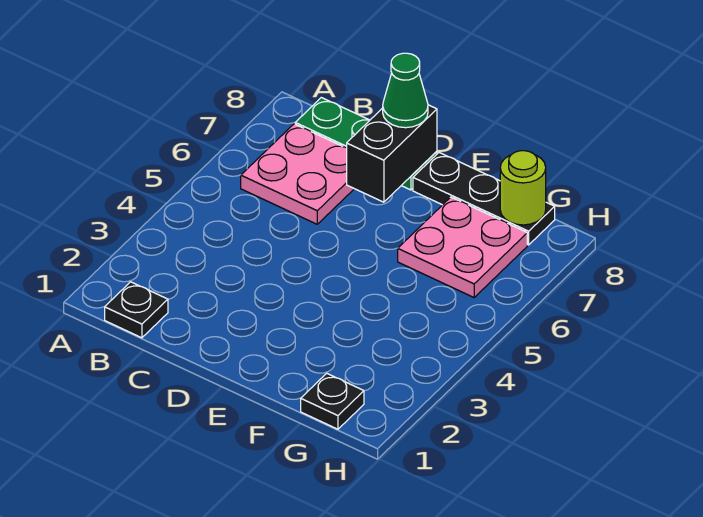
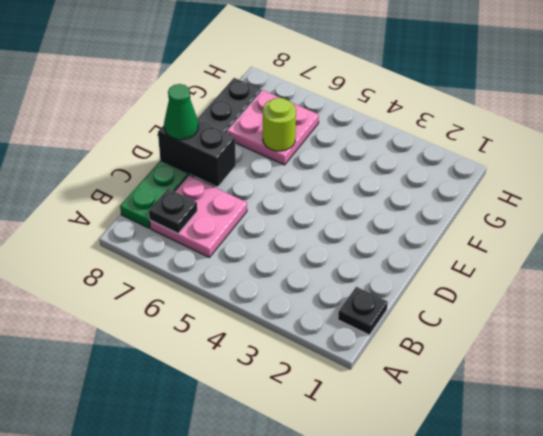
black 1x1 plate [301,373,364,429] -> black 1x1 plate moved to [149,189,197,234]
lime 1x1 round brick [500,151,546,225] -> lime 1x1 round brick moved to [263,98,296,151]

